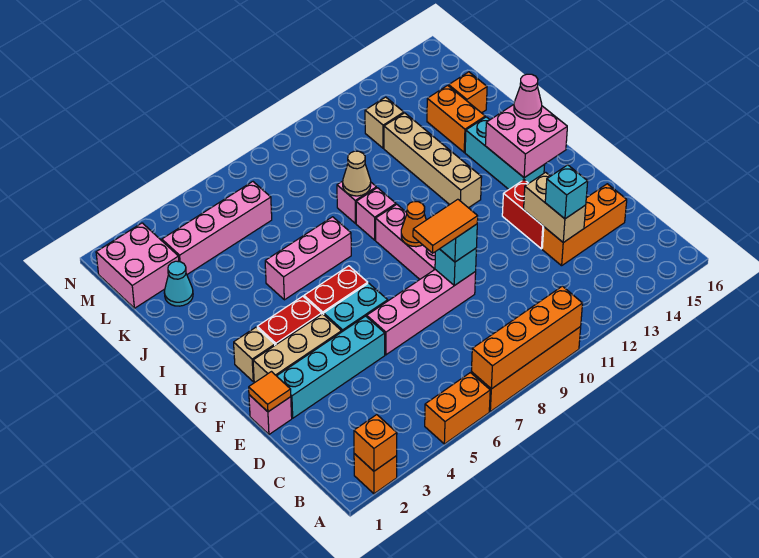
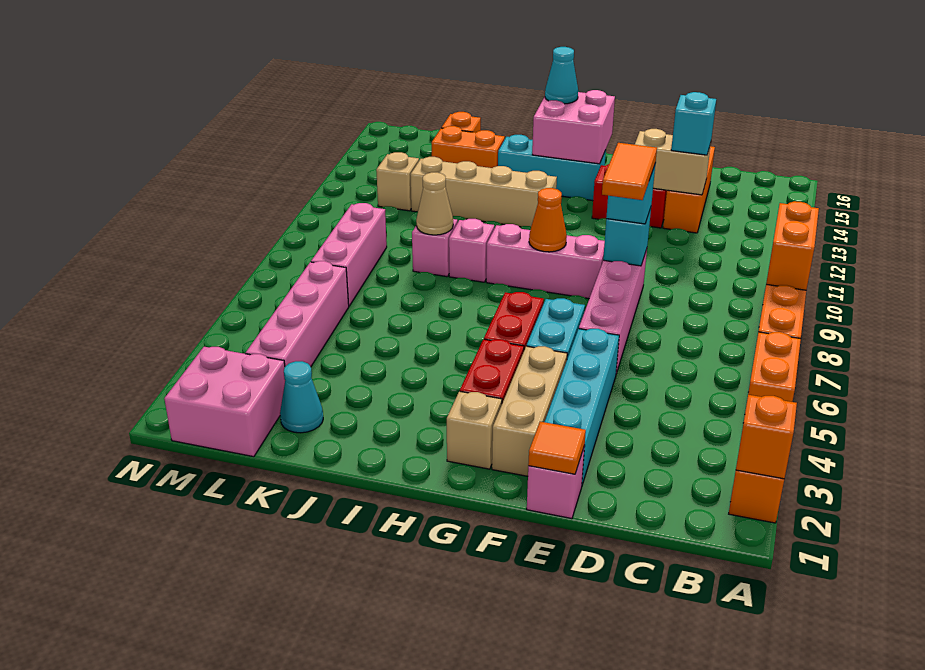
orange 1x4 brick [472,286,583,389] -> orange 1x2 brick [766,201,819,290]
pink 1x1 cone [514,74,542,119] -> cyan 1x1 cone [545,47,578,104]
pink 1x3 brick [265,217,351,300] -> pink 1x3 brick moved to [311,203,387,306]

